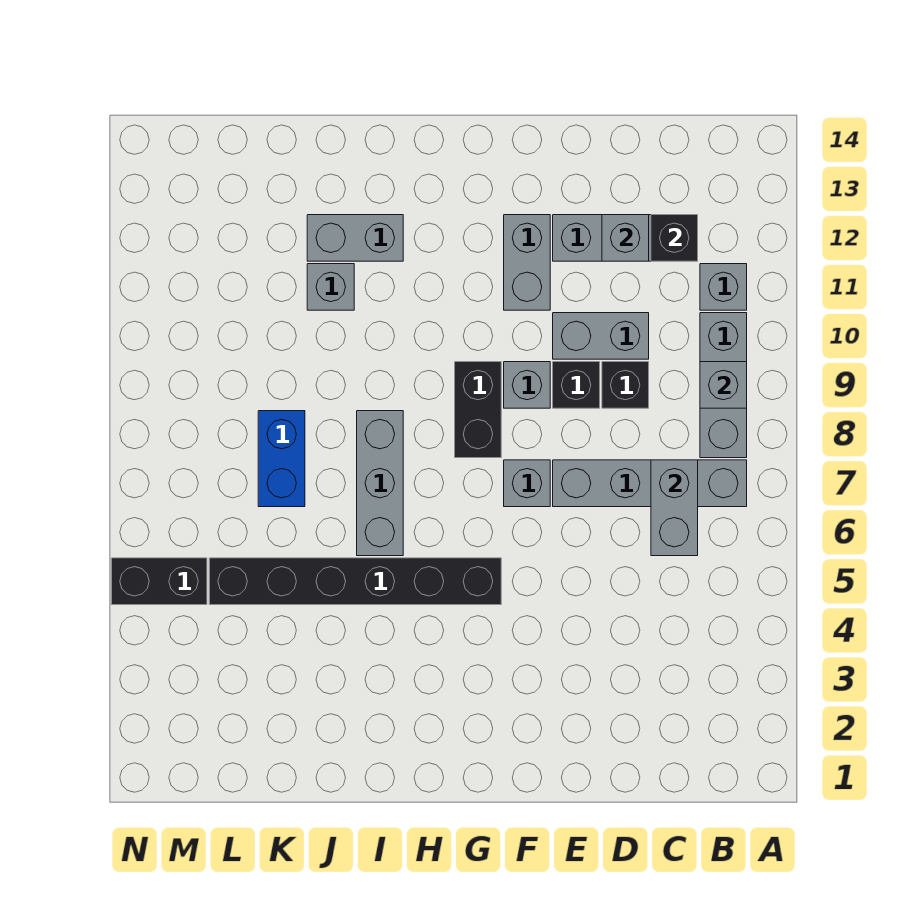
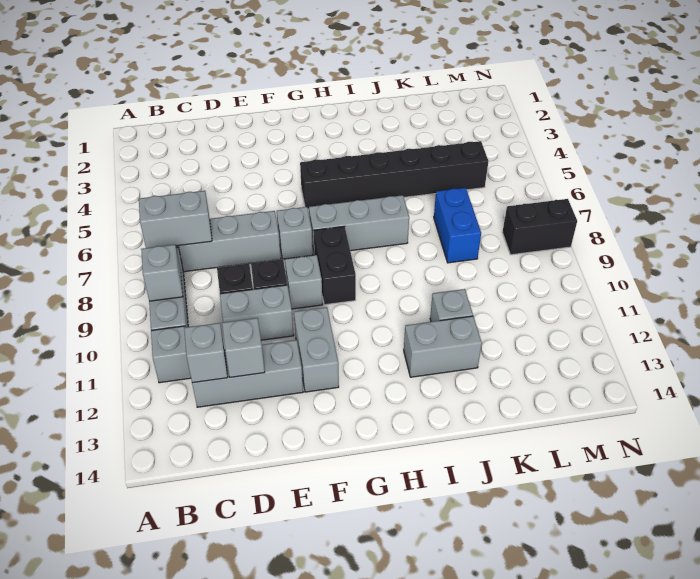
grey 1x2 brick [651,460,698,556] -> grey 1x2 brick turned to [139,191,212,248]
black 1x1 brick [651,215,698,261] -> grey 1x1 brick [184,323,227,383]
grey 1x3 brick [357,411,403,556] -> grey 1x3 brick turned to [309,195,409,255]
black 1x2 brick [111,558,207,605] -> black 1x2 brick moved to [502,199,577,255]

